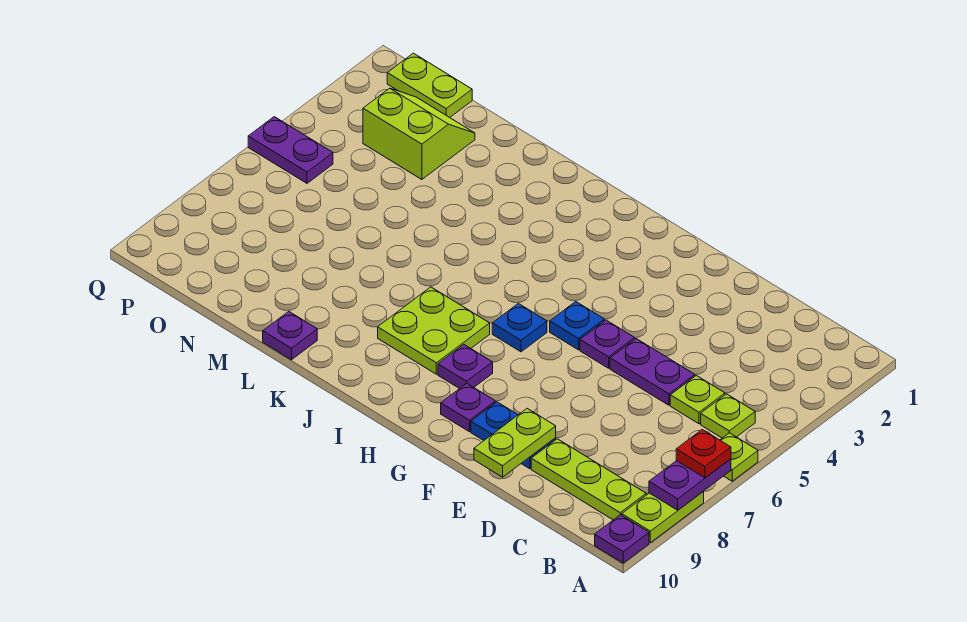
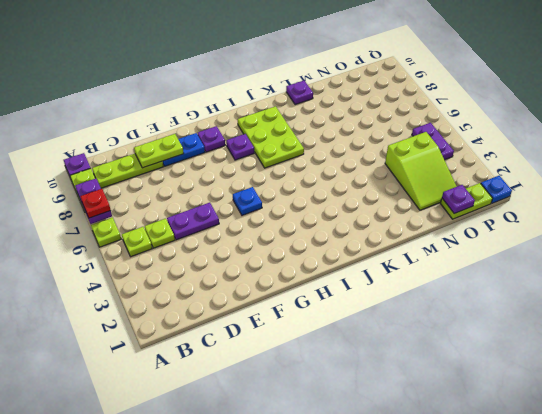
lime 1x2 plate [474,409,556,477] -> lime 1x2 plate turned to [134,134,184,168]
purple 1x1 plate [580,320,635,368] -> purple 1x1 plate moved to [442,185,475,214]
blue 1x1 plate [492,303,547,352] -> blue 1x1 plate moved to [481,176,512,203]
lime 2x2 plate [378,287,490,374] -> lime 2x3 plate [238,106,304,168]
lime 2x2 slope [363,88,475,179] -> lime 2x3 slope [385,132,457,210]
purple 1x2 plate [248,117,333,183] -> purple 1x2 plate turned to [412,123,454,160]

